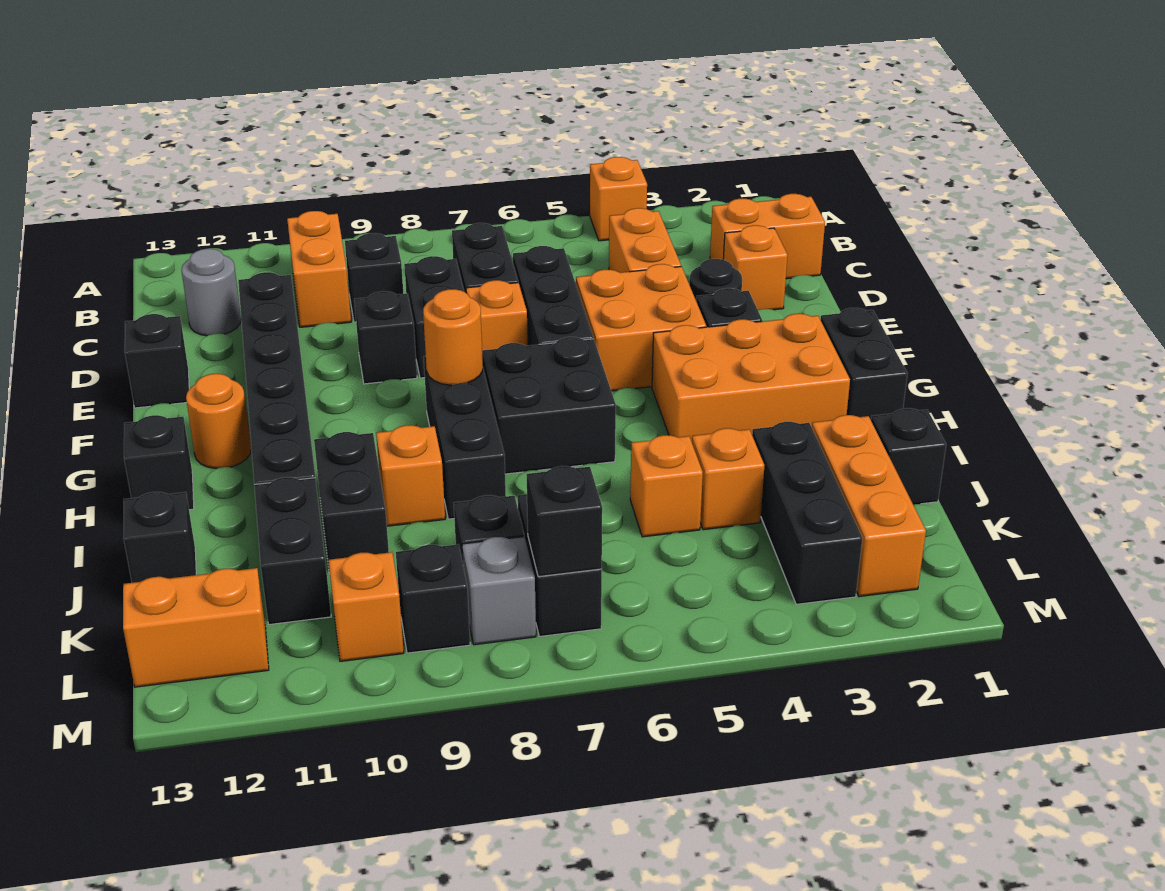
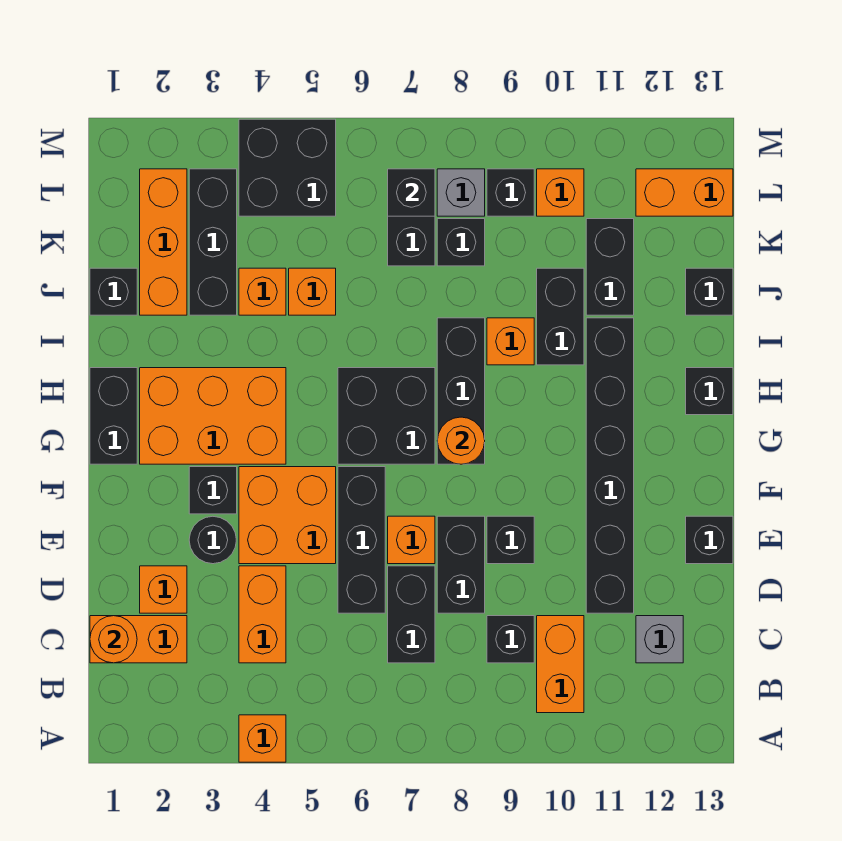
grey 1x1 round brick [181,249,241,336] -> grey 1x1 brick [636,616,683,663]
orange 1x1 round brick [186,374,251,468] -> orange 1x1 round brick moved to [90,616,137,663]
none -> black 2x2 brick [239,119,336,216]

